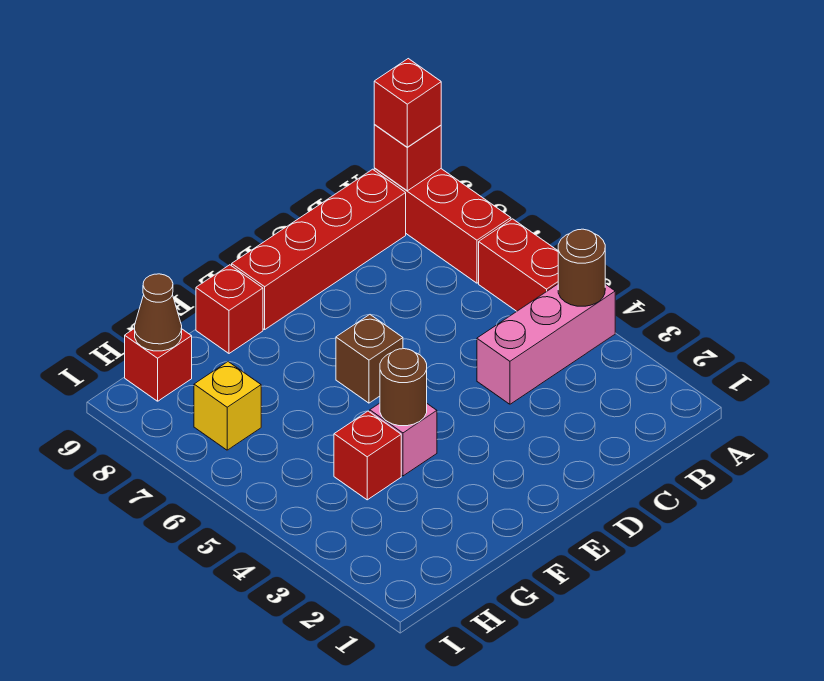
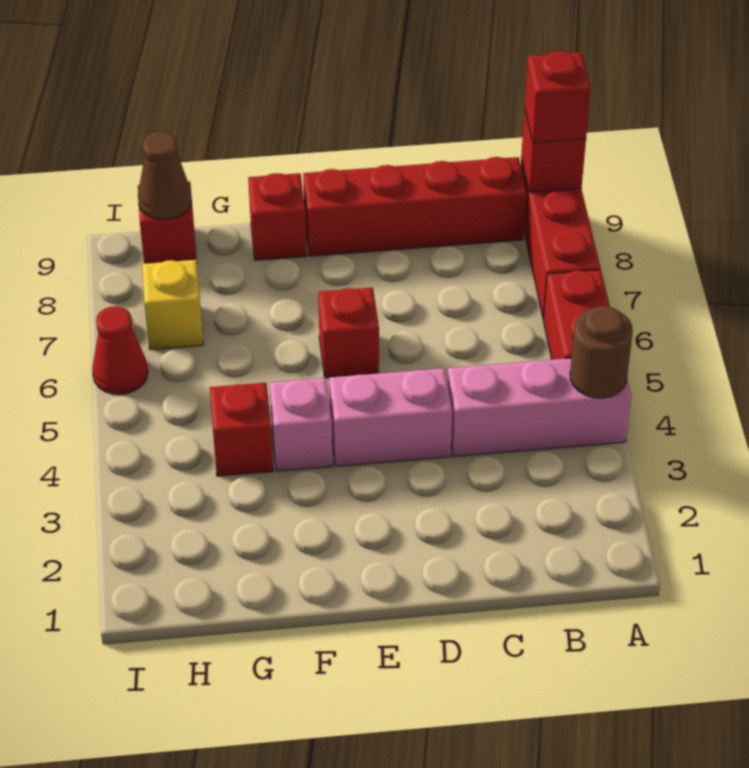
none -> pink 1x2 brick [329,368,452,466]
brown 1x1 brick [336,315,403,403] -> red 1x1 brick [318,287,379,378]
brown 1x1 round brick [380,349,427,426] -> none
none -> red 1x1 cone [92,306,148,394]

